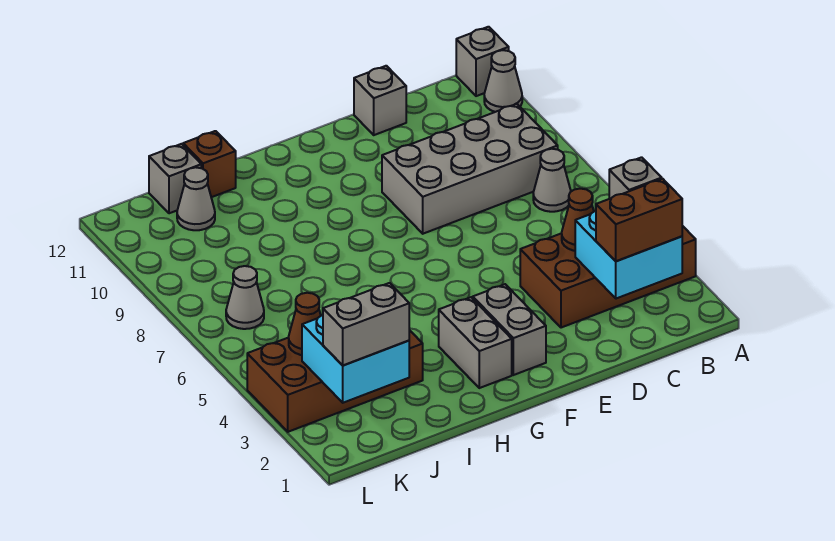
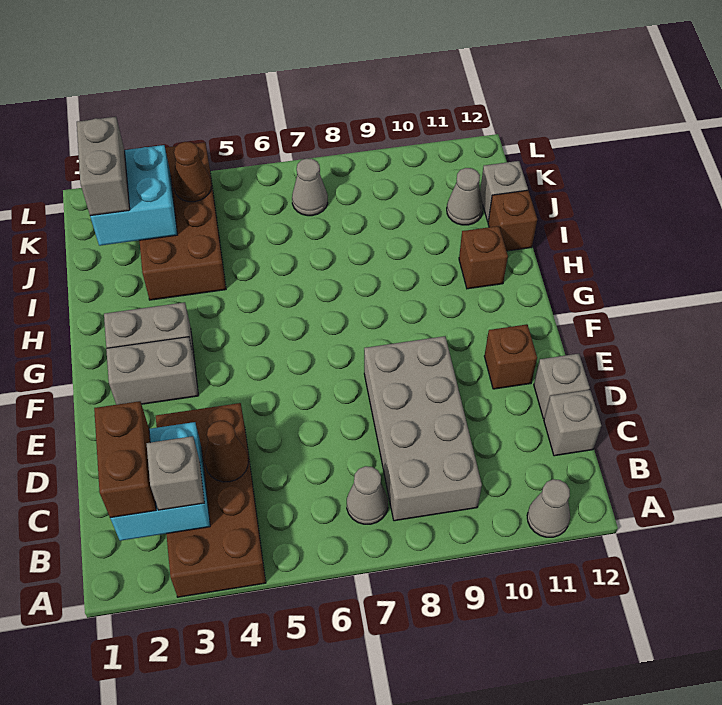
grey 1x1 brick [456,27,509,96] -> grey 1x1 brick moved to [544,390,601,456]
none -> brown 1x1 brick [484,324,537,389]
none -> brown 1x1 brick [459,226,508,289]

